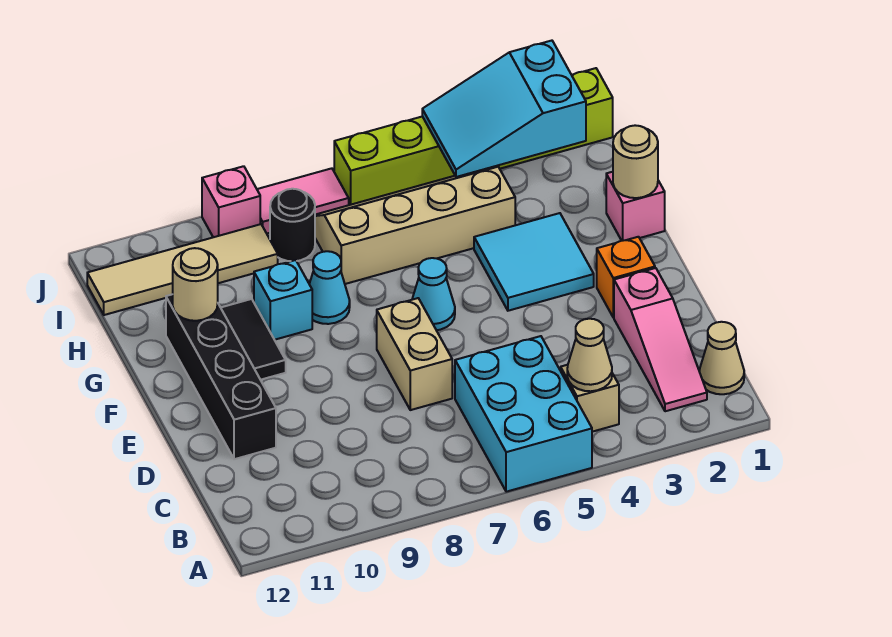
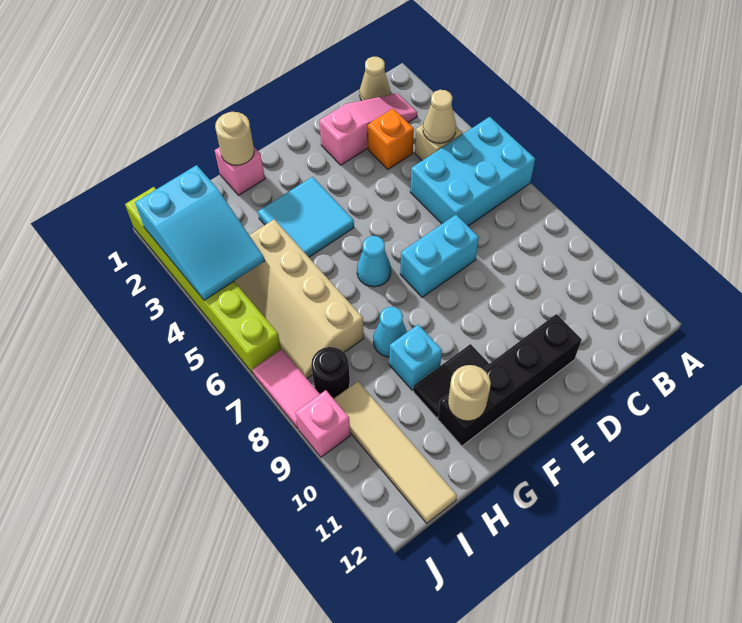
tan 1x2 brick [377,298,452,410] -> cyan 1x2 brick [400,215,479,297]
orange 1x1 brick [597,237,655,317] -> orange 1x1 brick moved to [368,109,414,169]

